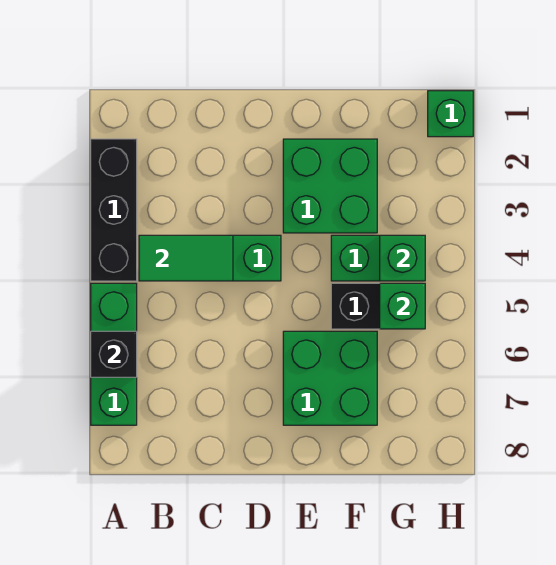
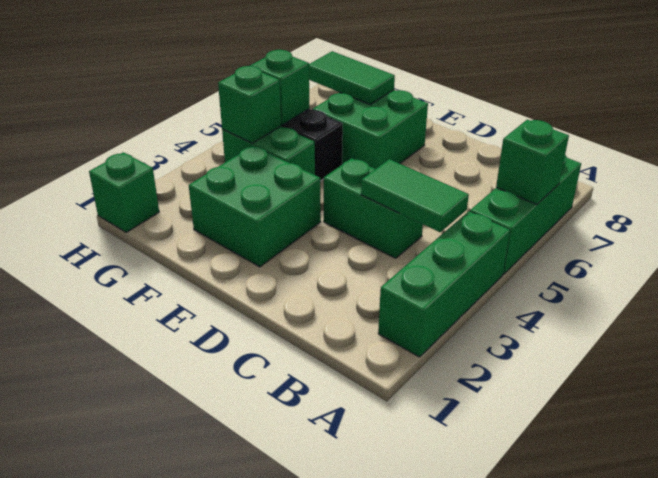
black 1x3 brick [91,139,137,281] -> green 1x3 brick [378,211,510,357]
black 1x1 brick [91,331,137,377] -> green 1x1 brick [496,120,569,205]
none -> green 1x2 tile [309,51,395,105]

